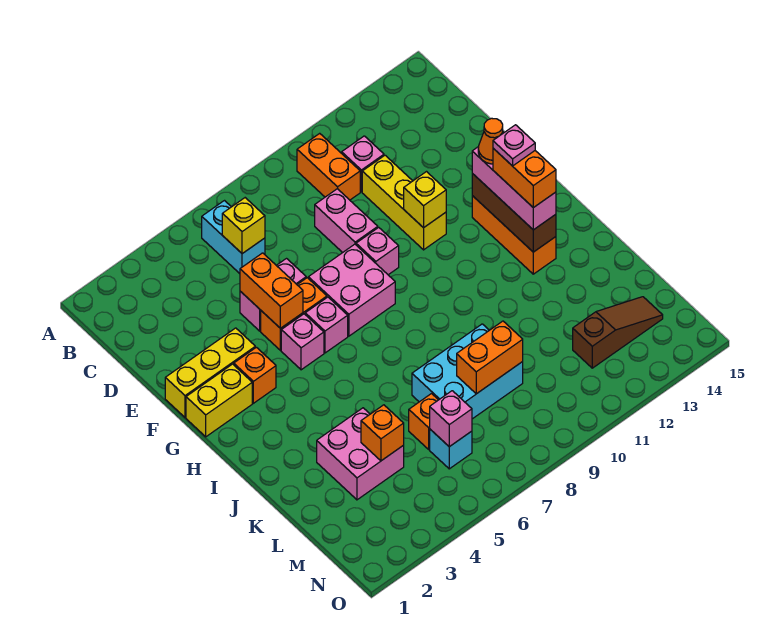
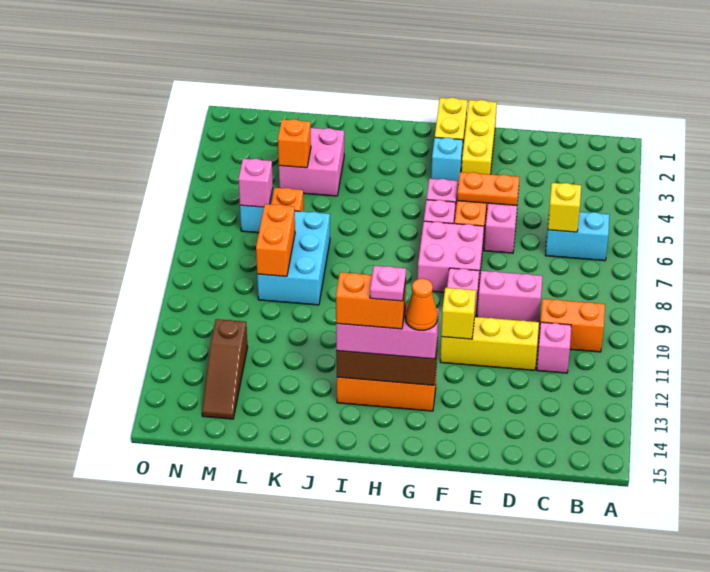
orange 1x2 brick [240,253,303,328] -> orange 1x2 plate [457,172,519,205]
orange 1x1 brick [234,347,276,403] -> cyan 1x1 brick [431,137,463,184]

